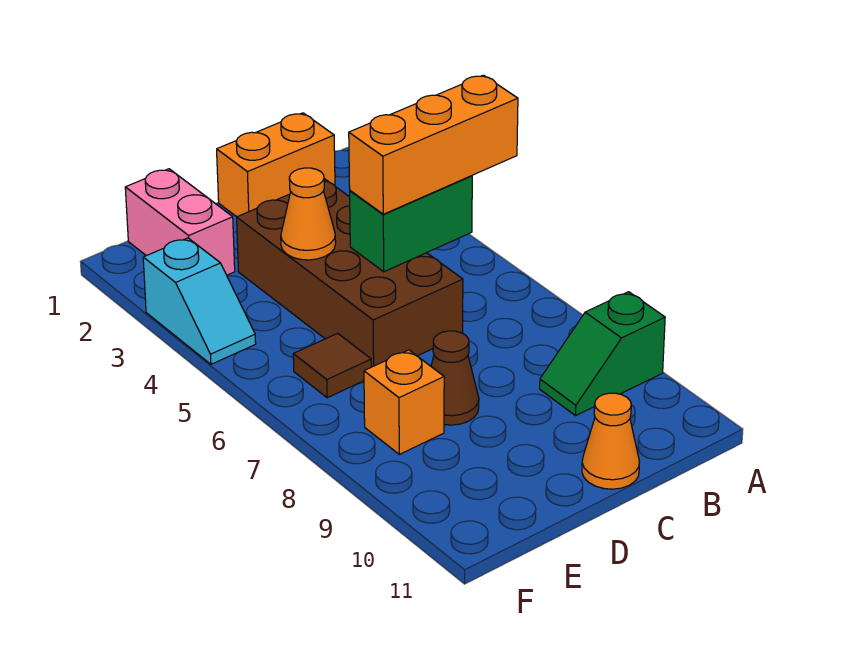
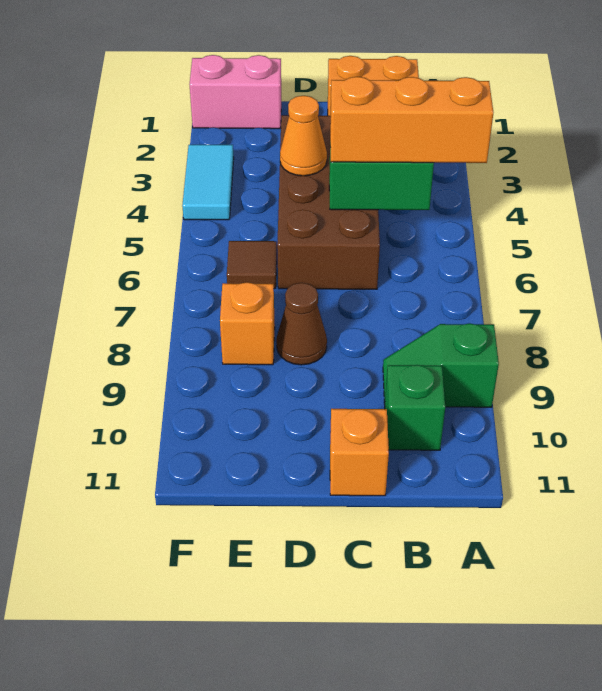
none -> green 1x1 brick [385,365,445,450]
orange 1x1 cone [582,393,640,489] -> orange 1x1 brick [330,409,389,496]
pink 1x2 brick [125,169,235,275] -> pink 1x2 brick turned to [190,55,281,129]
cyan 1x2 slope [143,238,256,364] -> cyan 1x2 tile [182,145,234,220]

